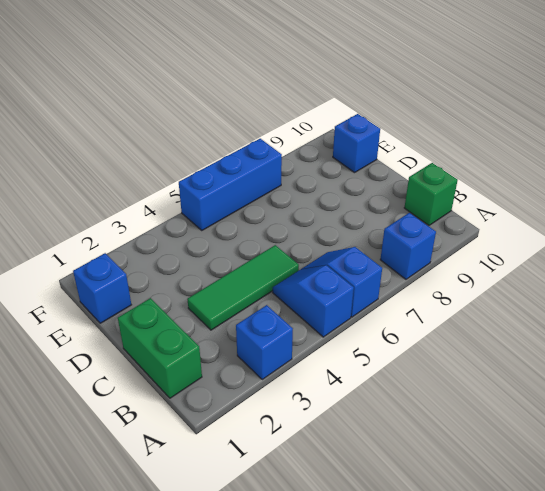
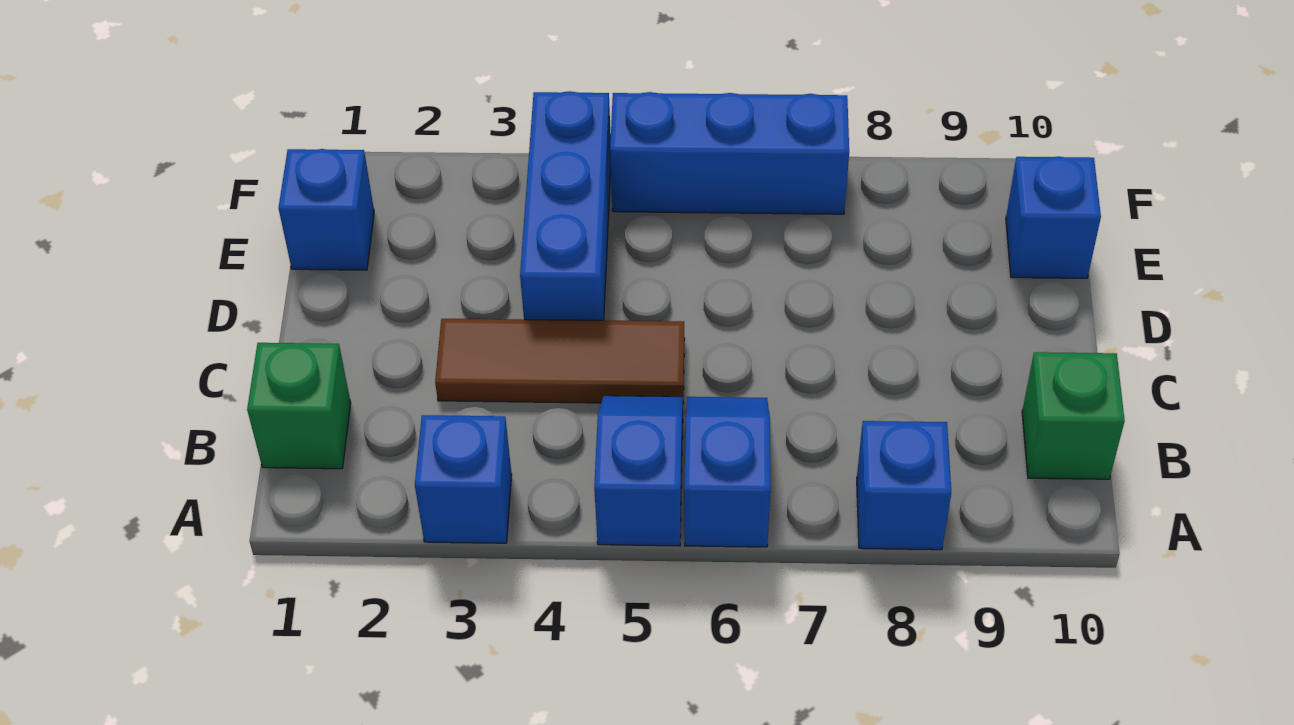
green 1x2 brick [118,298,202,398] -> green 1x1 brick [247,343,351,469]
green 1x3 tile [187,245,299,330] -> brown 1x3 tile [435,319,685,403]
none -> blue 1x3 brick [520,91,611,320]

